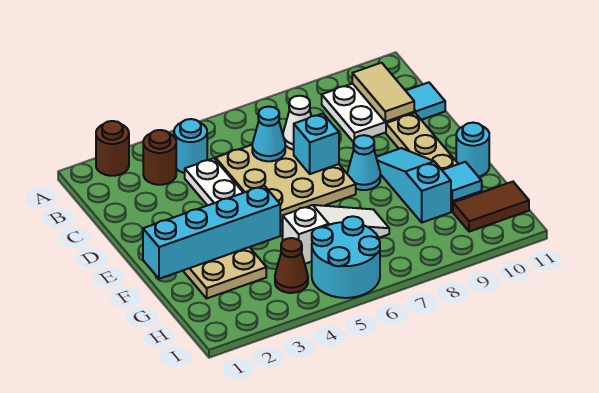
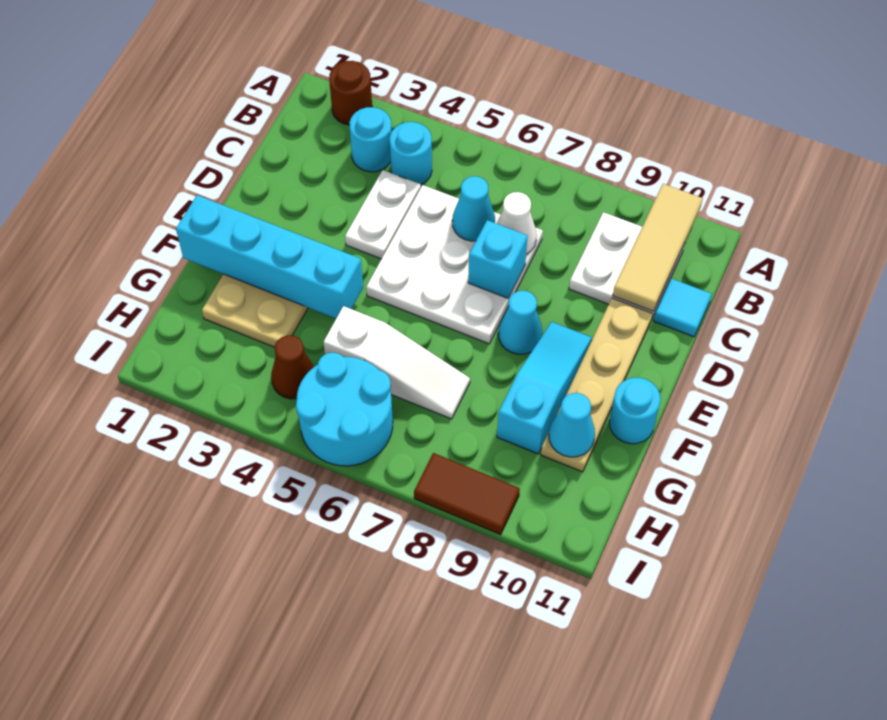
brown 1x1 round brick [143,130,176,185] -> cyan 1x1 round brick [349,107,392,172]
tan 1x2 tile [352,63,414,122] -> tan 1x3 tile [613,184,703,311]
tan 3x3 plate [216,145,356,221] -> white 3x3 plate [366,185,543,344]
cyan 1x1 tile [442,162,482,201] -> cyan 1x1 cone [549,393,595,457]
brown 1x2 tile [453,182,529,232] -> brown 1x2 tile moved to [414,453,520,535]

